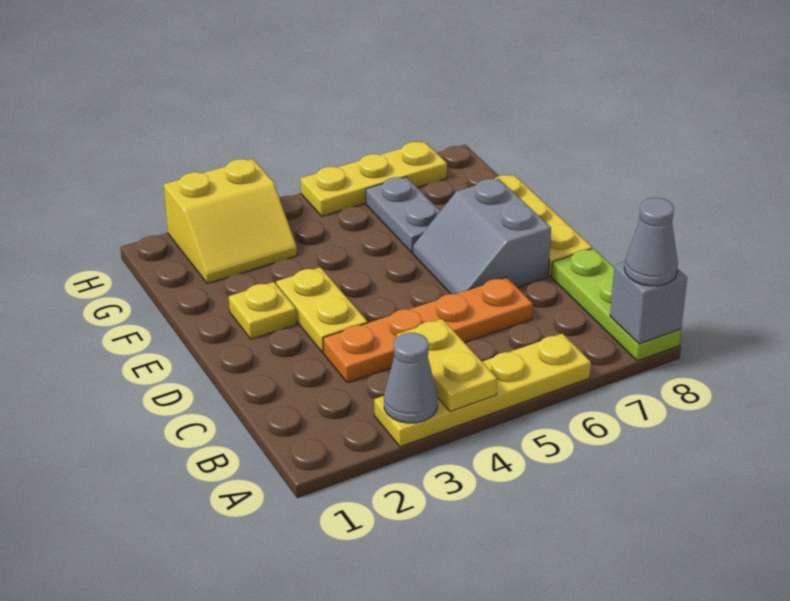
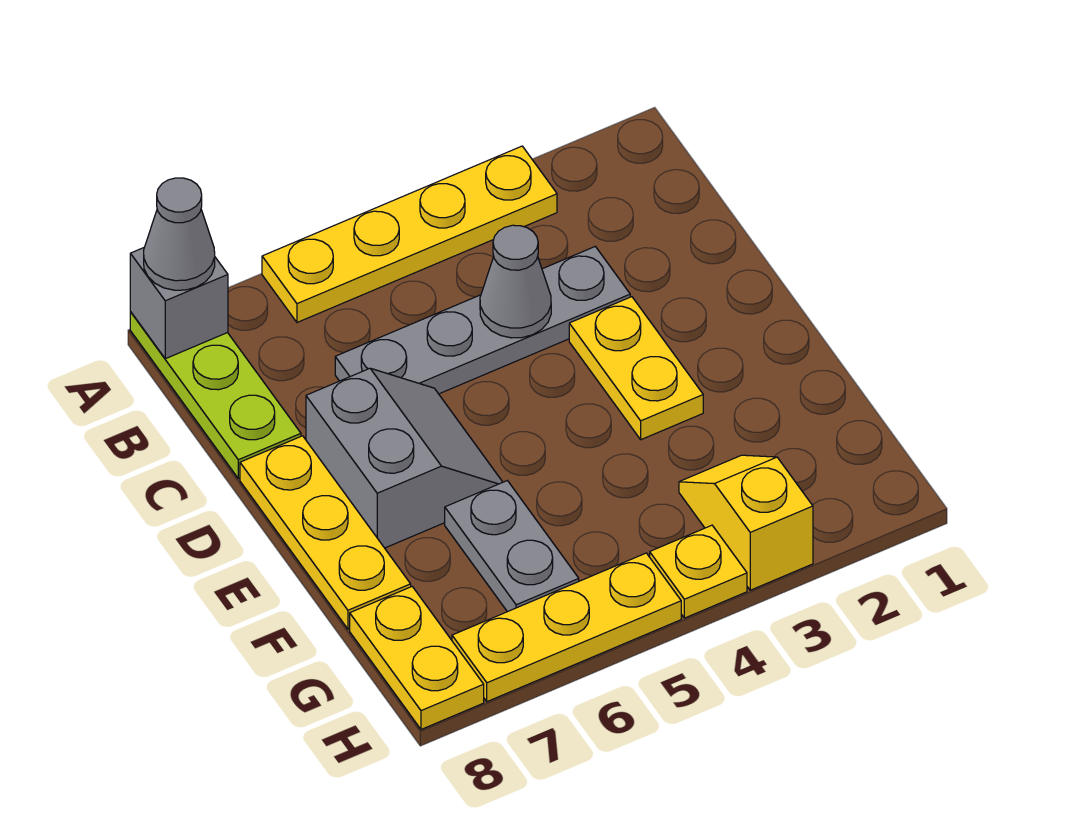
grey 1x1 cone [384,333,438,423] -> grey 1x1 cone moved to [480,225,551,338]
yellow 1x2 plate [397,319,497,412] -> yellow 1x2 plate moved to [350,587,484,729]
orange 1x4 plate [323,277,533,383] -> grey 1x4 plate [335,247,630,394]
yellow 1x1 plate [229,282,296,339] -> yellow 1x1 plate moved to [650,525,747,618]
yellow 2x2 slope [164,159,297,284] -> yellow 1x2 slope [679,455,813,590]

